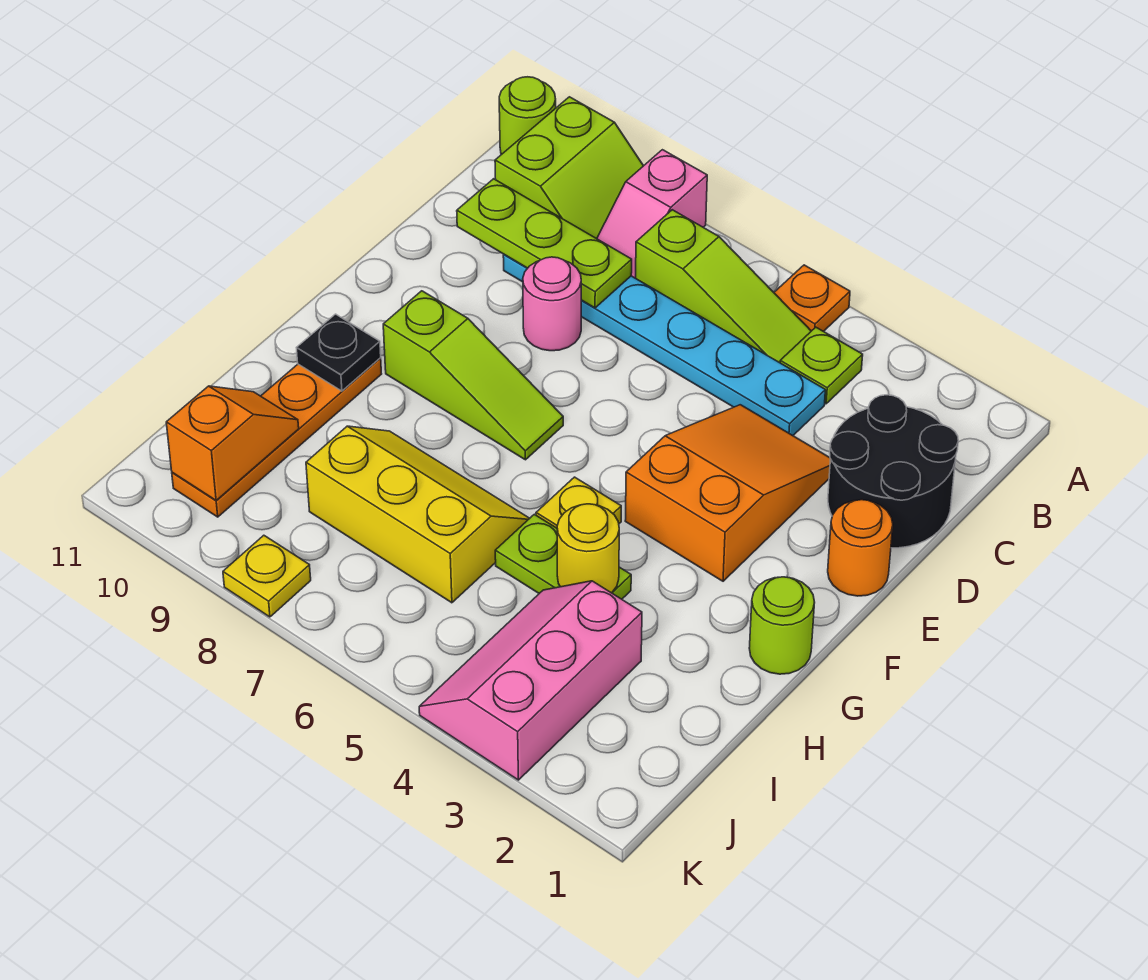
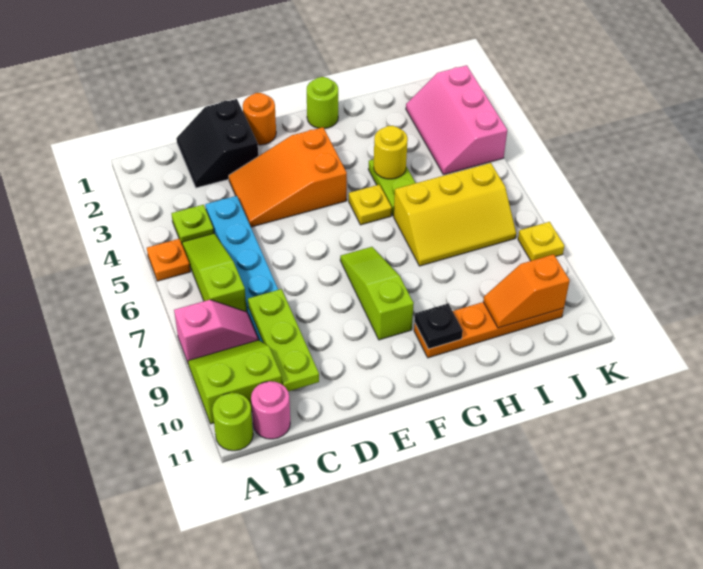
black 2x2 round brick [828,395,958,548] -> black 2x2 slope [176,99,258,188]
pink 1x1 round brick [523,257,581,351] -> pink 1x1 round brick moved to [251,381,290,439]
yellow 2x3 slope [306,426,530,603] -> yellow 2x3 slope turned to [394,163,516,266]
pink 2x3 slope [419,581,642,780] -> pink 2x3 slope turned to [406,65,507,175]

